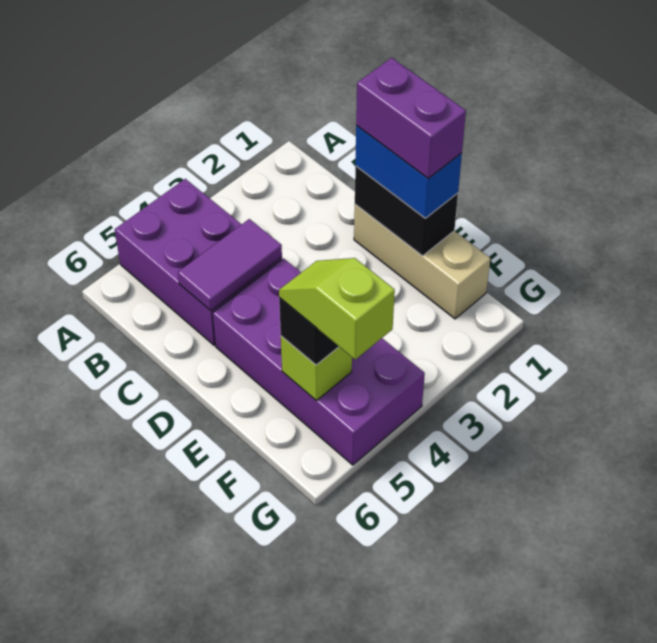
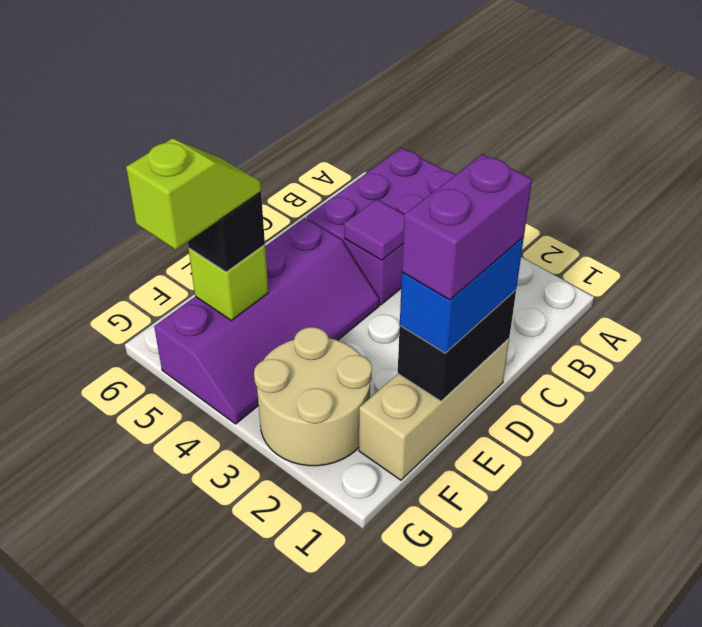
purple 1x2 tile [178,219,282,311] -> purple 1x1 tile [344,199,404,260]
purple 2x4 brick [213,259,425,465] -> purple 2x4 slope [154,218,379,424]
none -> tan 2x2 round brick [254,327,372,466]

